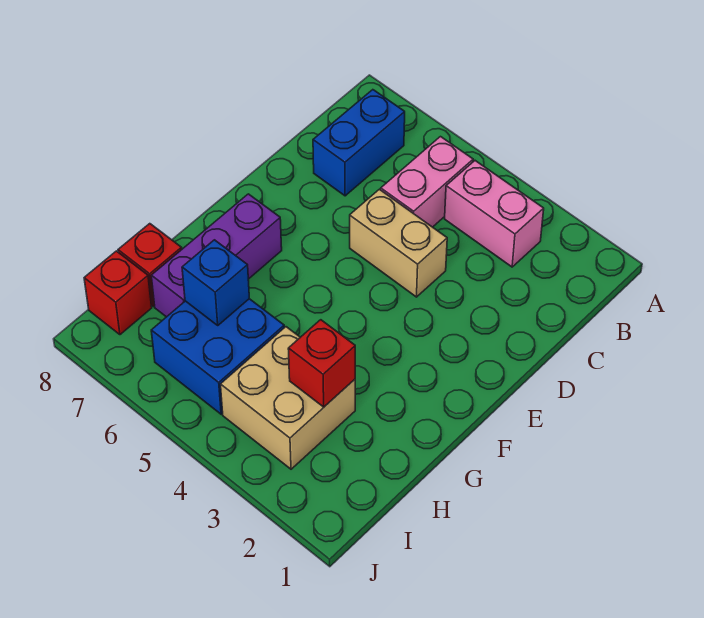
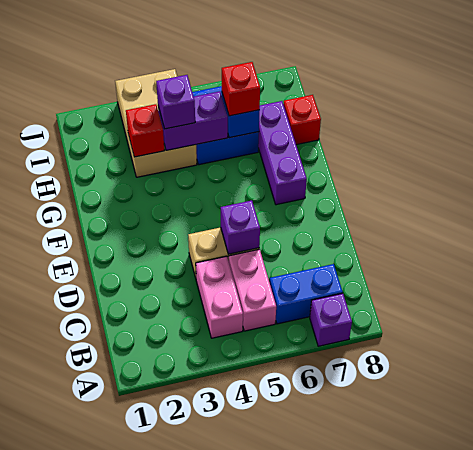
none -> purple 1x1 brick [310,293,352,346]
pink 1x2 brick [445,161,544,267] -> pink 1x2 brick turned to [196,256,243,338]
blue 1x2 brick [313,90,405,196] -> blue 1x2 brick turned to [270,264,343,324]
none -> purple 1x1 brick [221,201,260,254]
tan 2x2 brick [221,327,355,469] -> tan 2x3 brick [115,69,197,177]
none -> purple 1x2 brick [158,91,228,150]
none -> purple 1x1 brick [156,75,195,129]
red 1x1 brick [84,251,152,335] -> red 1x1 brick moved to [222,62,260,116]

